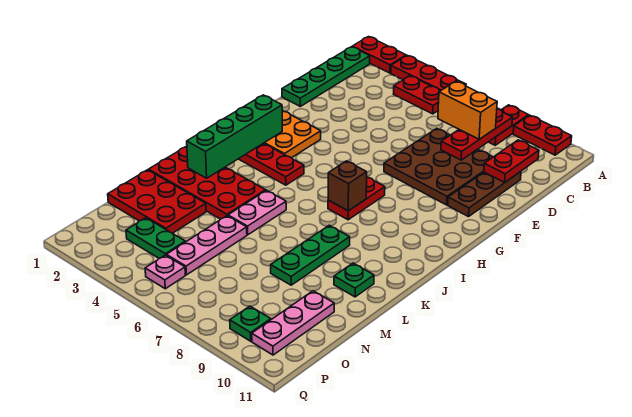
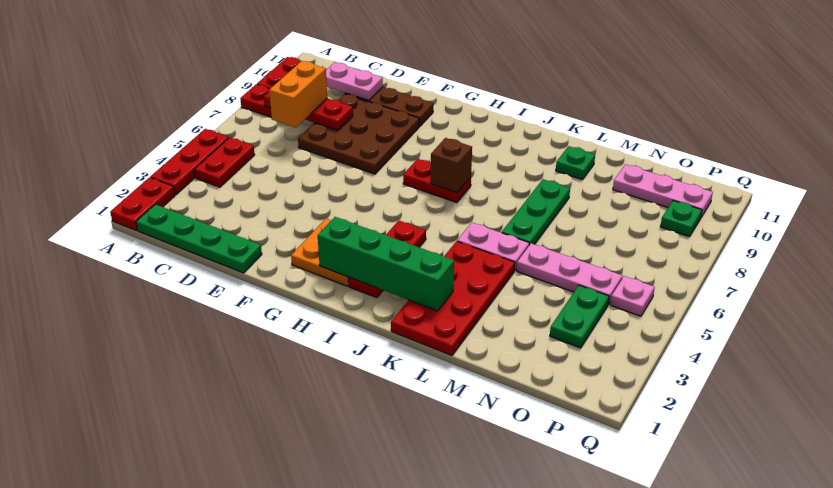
red 1x2 plate [484,140,539,183] -> pink 1x2 plate [326,62,383,100]
green 1x3 plate [271,225,350,285] -> green 1x3 plate turned to [502,179,570,245]
red 2x3 plate [108,170,206,233] -> none

